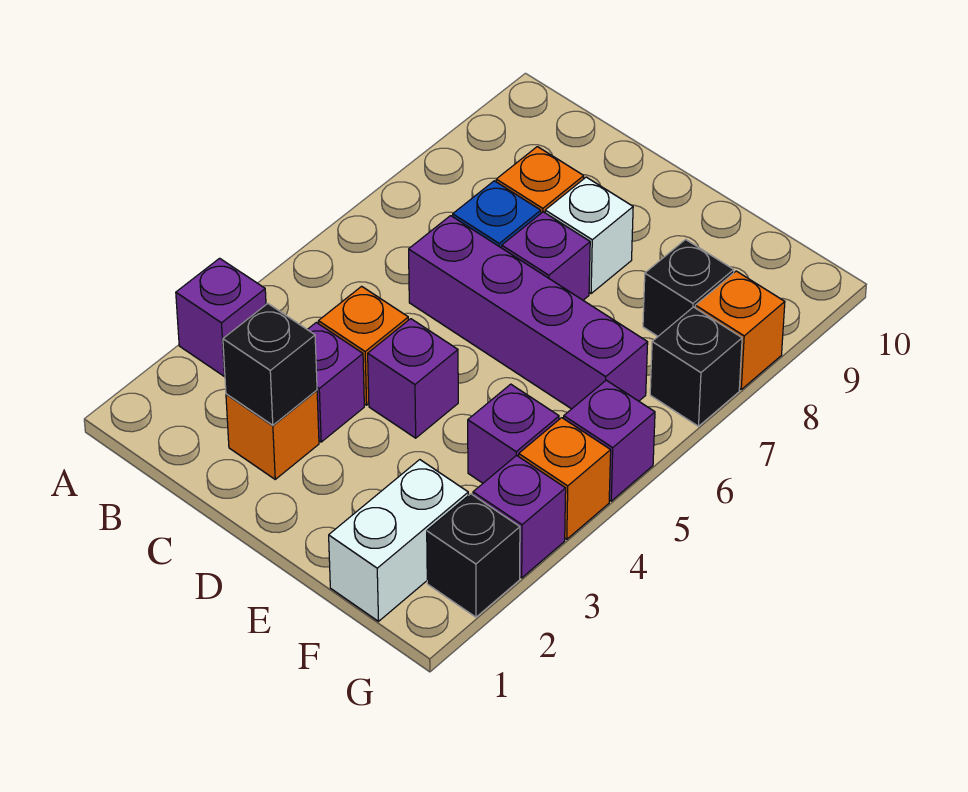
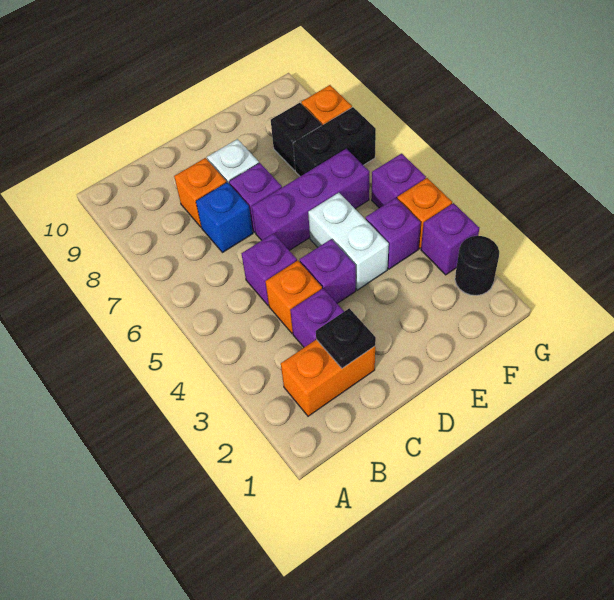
purple 1x1 brick [176,258,266,376] -> purple 1x1 brick moved to [241,233,297,305]
orange 1x1 brick [226,390,319,479] -> orange 1x2 brick [281,340,375,416]
black 1x1 brick [223,304,317,425] -> black 1x1 plate [316,308,376,368]
purple 1x4 brick [409,216,648,409] -> purple 1x3 brick [252,149,369,250]
white 1x2 brick [329,460,468,621] -> white 1x2 brick moved to [308,193,389,290]
black 1x1 brick [427,494,520,617] -> black 1x1 round brick [455,236,499,295]
black 1x1 brick [650,307,742,426] -> black 1x2 brick [293,107,376,176]

